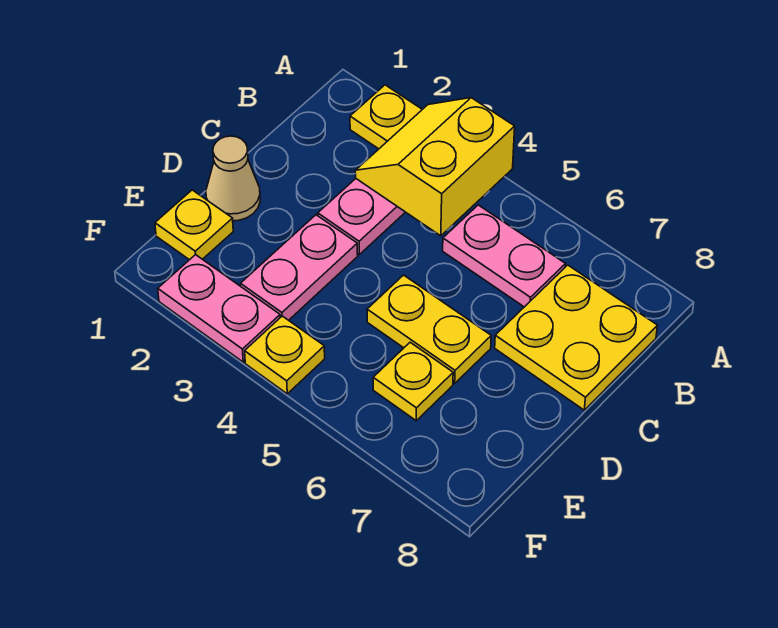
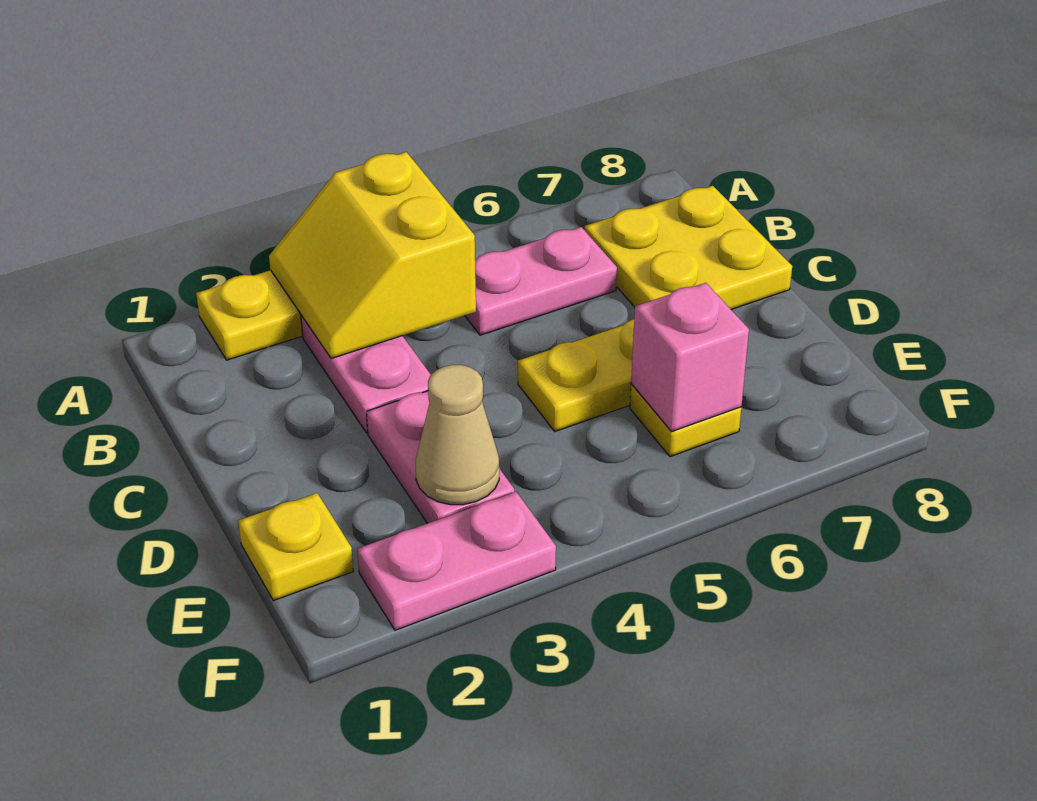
tan 1x1 cone [206,136,260,221] -> tan 1x1 cone moved to [416,365,499,505]
none -> pink 1x1 brick [631,283,749,431]
yellow 1x1 plate [245,316,325,394] -> none

